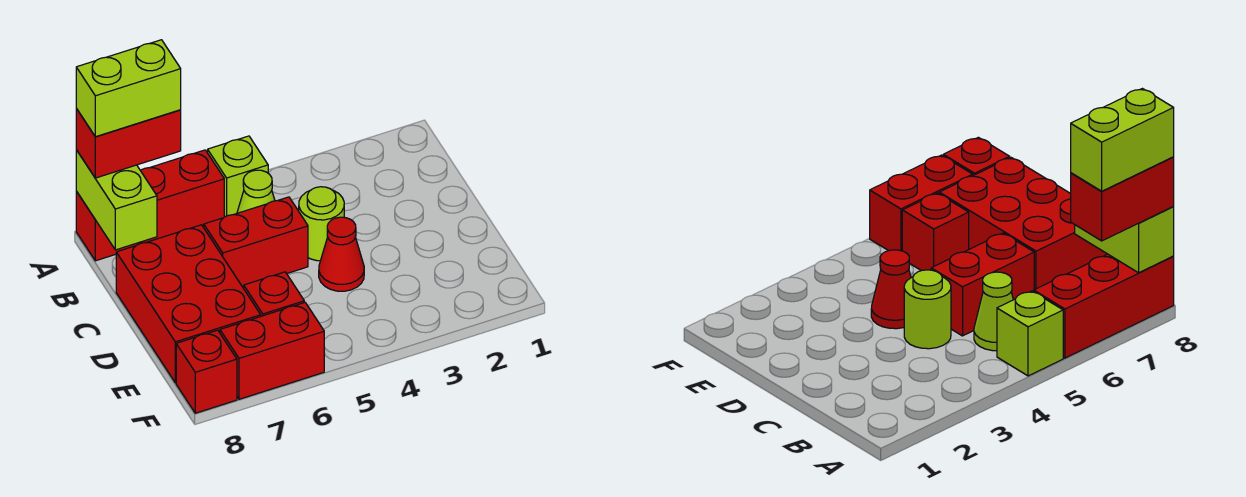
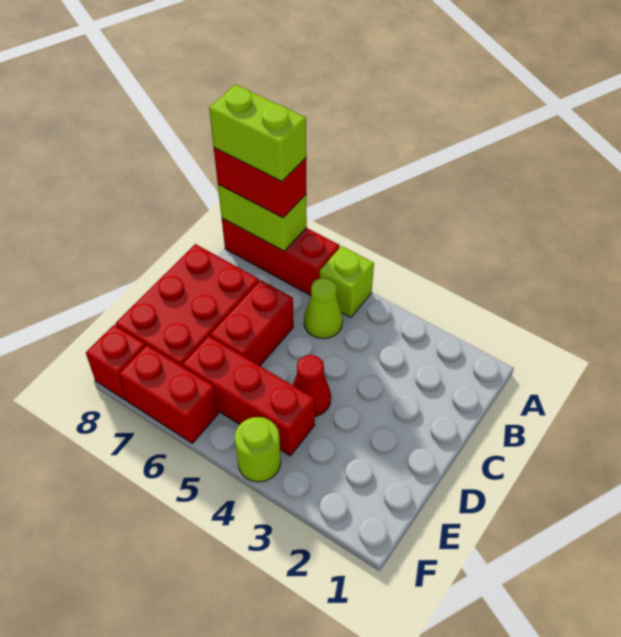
lime 1x2 brick [76,150,157,250] -> lime 1x2 brick turned to [218,185,307,251]
lime 1x1 round brick [299,187,344,261] -> lime 1x1 round brick moved to [235,417,281,482]
red 1x2 brick [204,197,308,287] -> red 1x2 brick turned to [210,280,294,366]
red 1x1 brick [244,272,304,316] -> red 1x3 brick [182,336,315,456]

